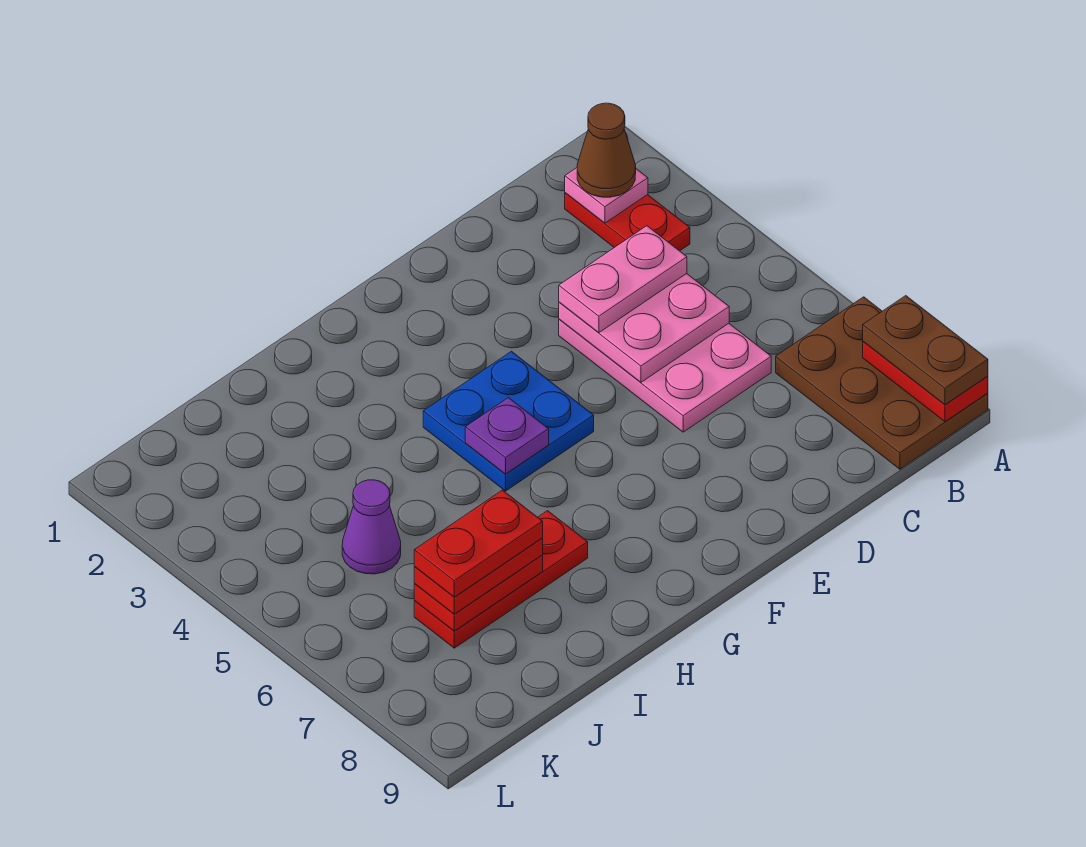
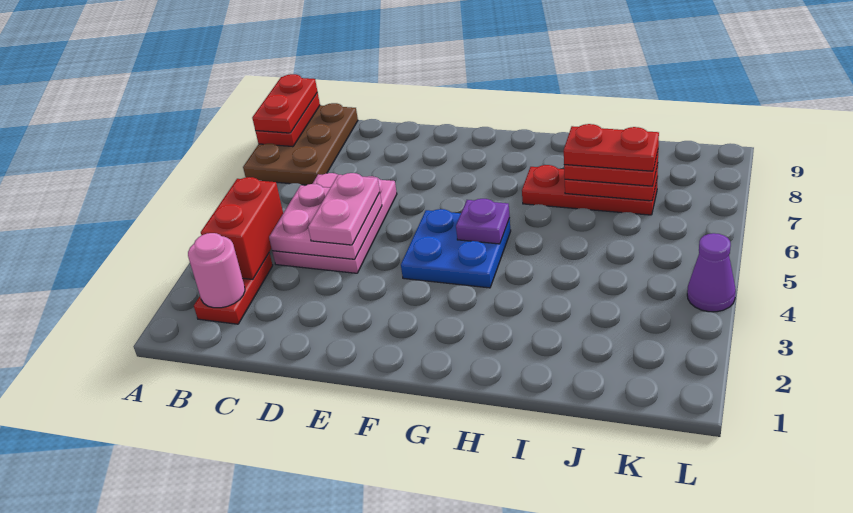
brown 1x2 plate [863,296,988,405] -> red 1x2 plate [252,74,317,133]
pink 1x1 plate [565,168,648,223] -> pink 1x1 round brick [188,233,245,308]
brown 1x1 cone [577,103,636,197] -> none
none -> red 1x2 brick [201,177,283,279]
pink 1x2 plate [559,226,687,333] -> pink 1x2 plate turned to [308,173,380,245]
purple 1x1 cone [342,480,401,574] -> purple 1x1 cone moved to [687,233,736,312]

